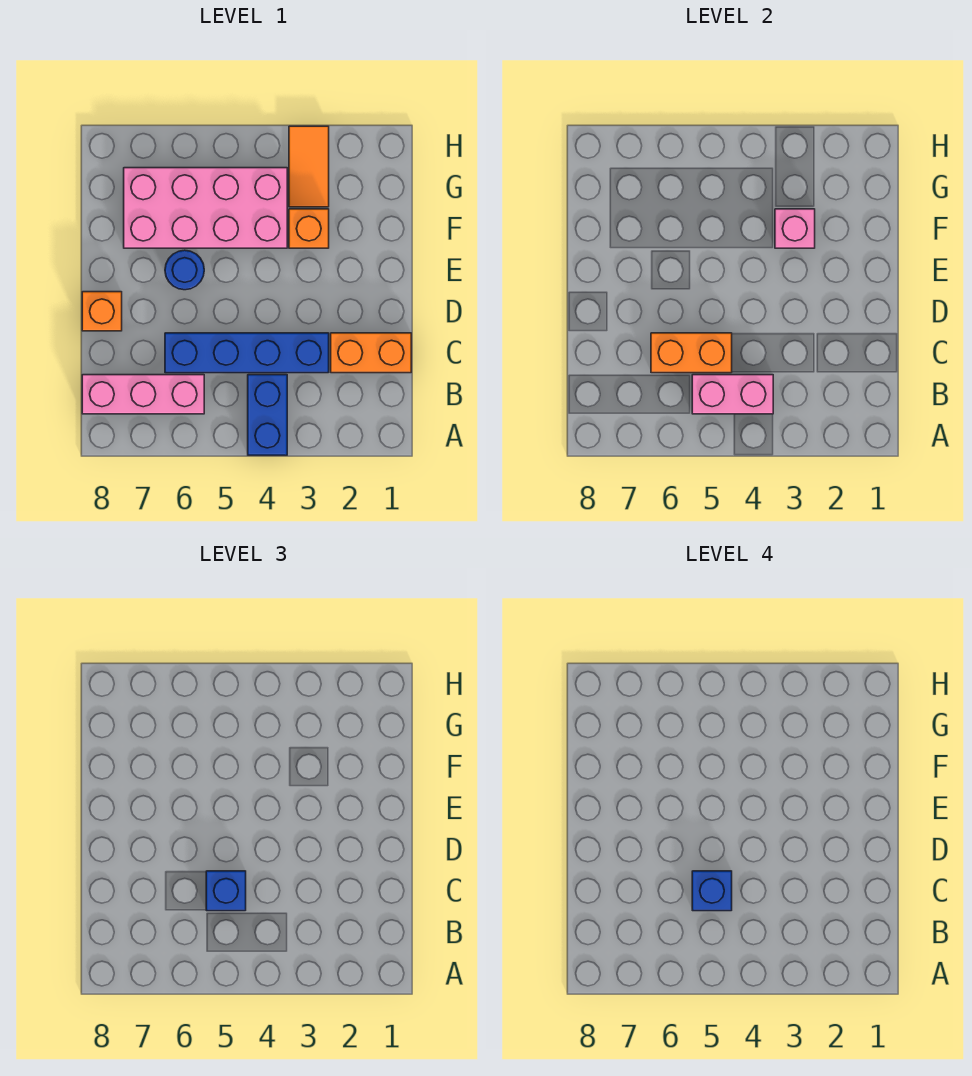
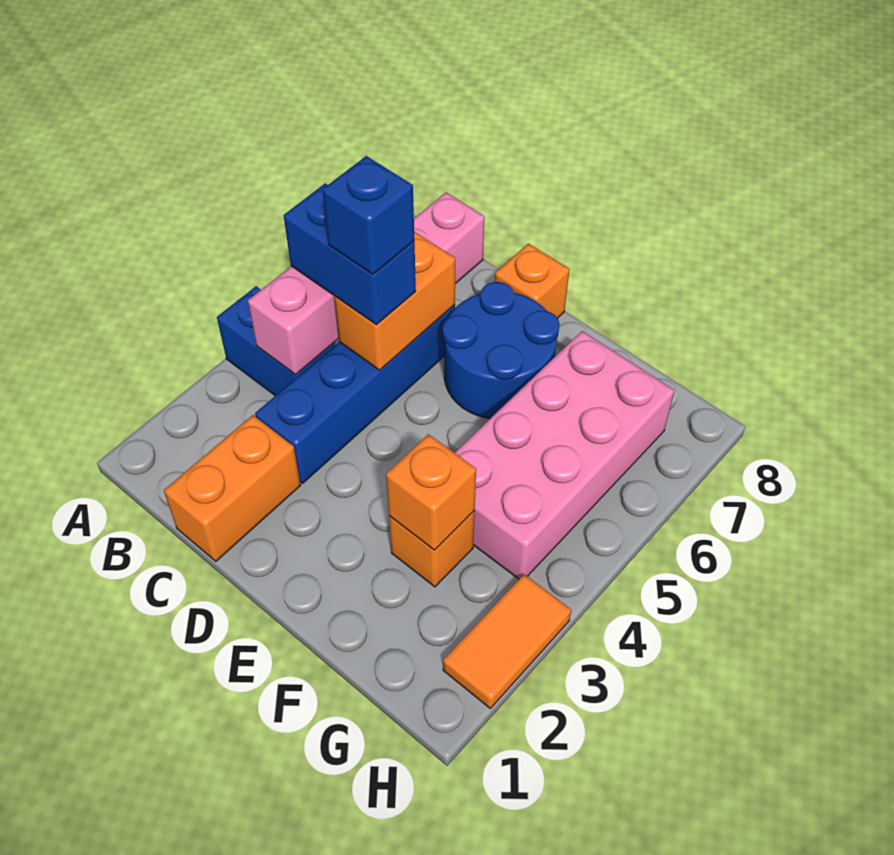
blue 1x1 brick [206,871,246,911] -> blue 1x2 brick [284,183,416,325]
blue 1x1 round brick [165,250,204,290] -> blue 2x2 round brick [443,282,559,418]
pink 1x1 brick [775,209,815,248] -> orange 1x1 brick [386,434,476,550]
orange 1x2 tile [289,126,329,207] -> orange 1x2 tile turned to [443,574,571,708]

